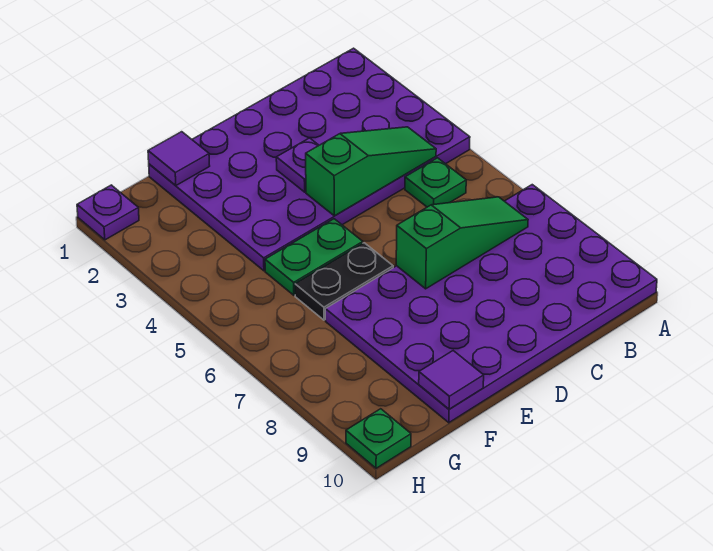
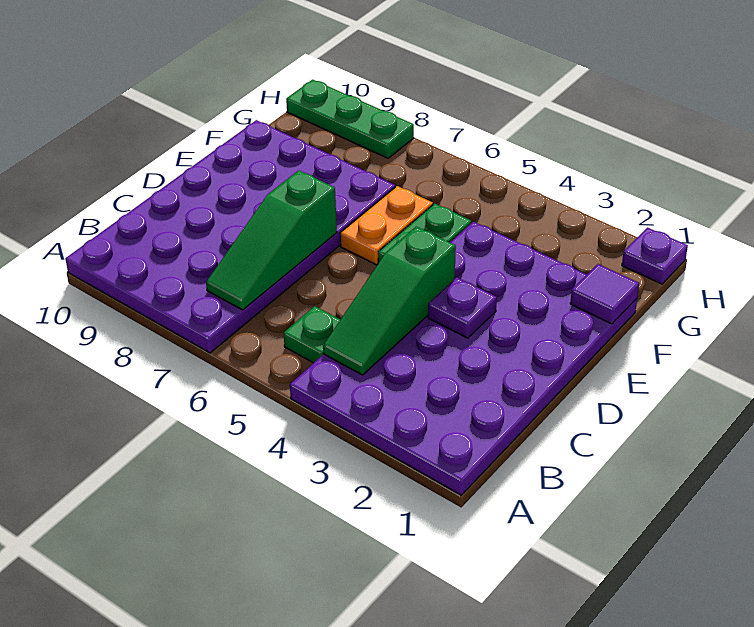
black 1x2 plate [295,243,393,320] -> orange 1x2 plate [340,186,433,265]
purple 1x1 tile [419,351,484,409] -> none
green 1x1 plate [346,409,411,468] -> green 1x3 plate [286,80,414,158]

